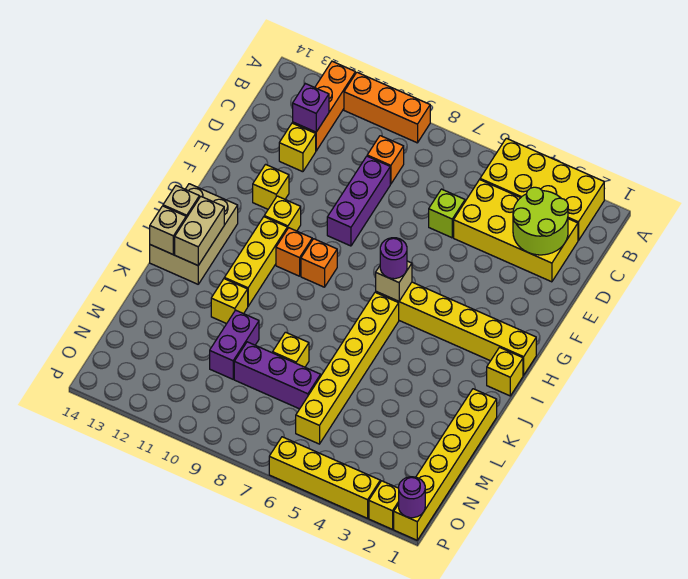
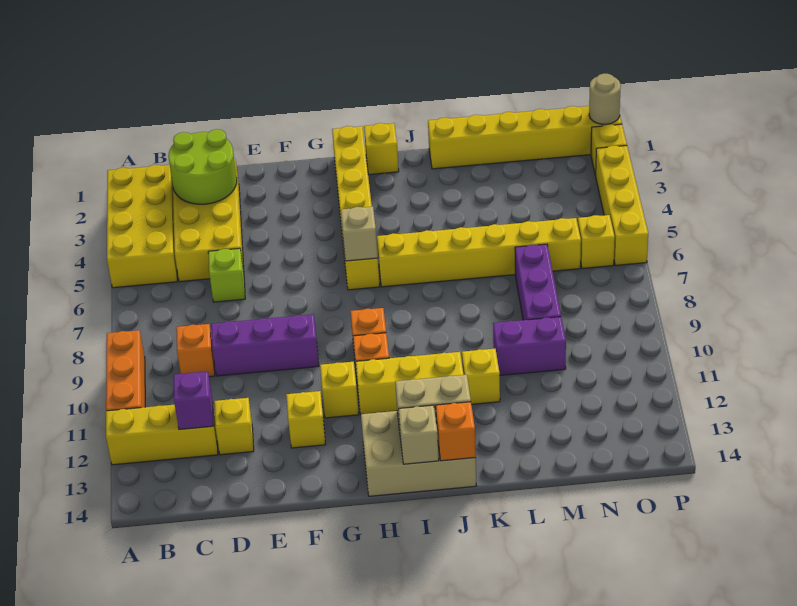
orange 1x3 brick [293,61,355,151] -> yellow 1x3 brick [106,405,218,465]
purple 1x1 round brick [380,238,407,279] -> none
tan 1x1 brick [150,206,186,254] -> orange 1x1 brick [436,402,476,461]
yellow 1x1 brick [273,332,309,367] -> yellow 1x1 brick moved to [578,215,615,269]
purple 1x1 round brick [399,477,425,518] -> tan 1x1 round brick [589,74,621,124]

